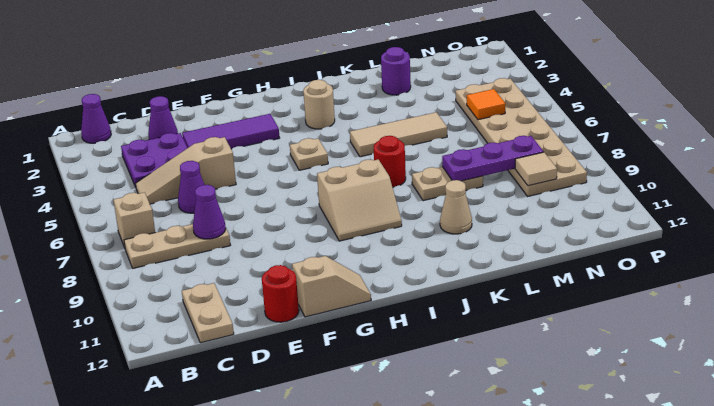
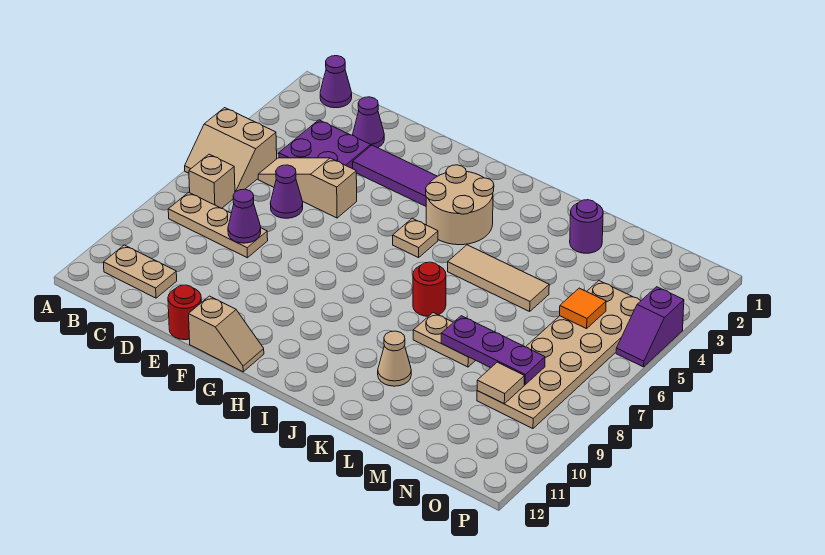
tan 1x2 plate [182,283,234,343] -> tan 1x2 plate turned to [103,245,177,298]
tan 2x2 slope [317,159,402,241] -> tan 2x2 slope moved to [185,108,277,192]
tan 1x1 round brick [303,80,335,129] -> tan 2x2 round brick [426,165,494,245]
none -> purple 1x2 slope [616,287,684,367]

